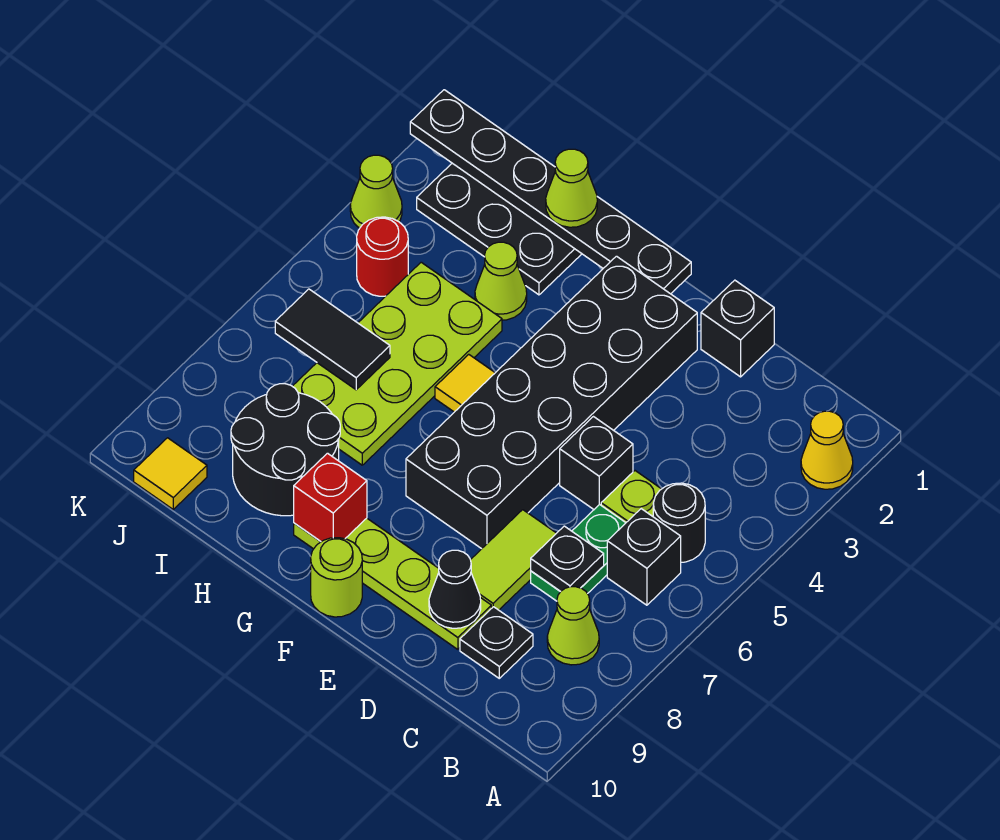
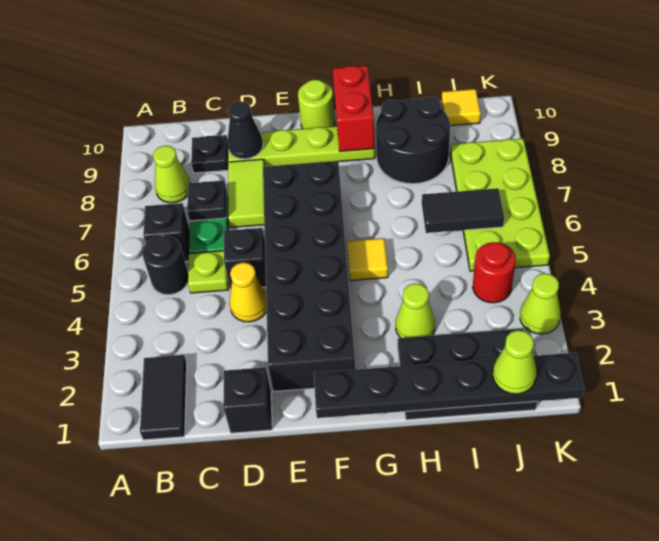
yellow 1x1 cone [801,411,853,489] -> yellow 1x1 cone moved to [229,262,267,322]
none -> black 1x2 tile [140,355,187,440]
red 1x1 brick [294,453,367,542] -> red 1x2 brick [333,66,375,151]
lime 1x1 cone [546,149,597,227] -> lime 1x1 cone moved to [493,330,536,394]
lime 2x4 plate [292,262,502,465] -> lime 2x4 plate moved to [450,139,550,271]

